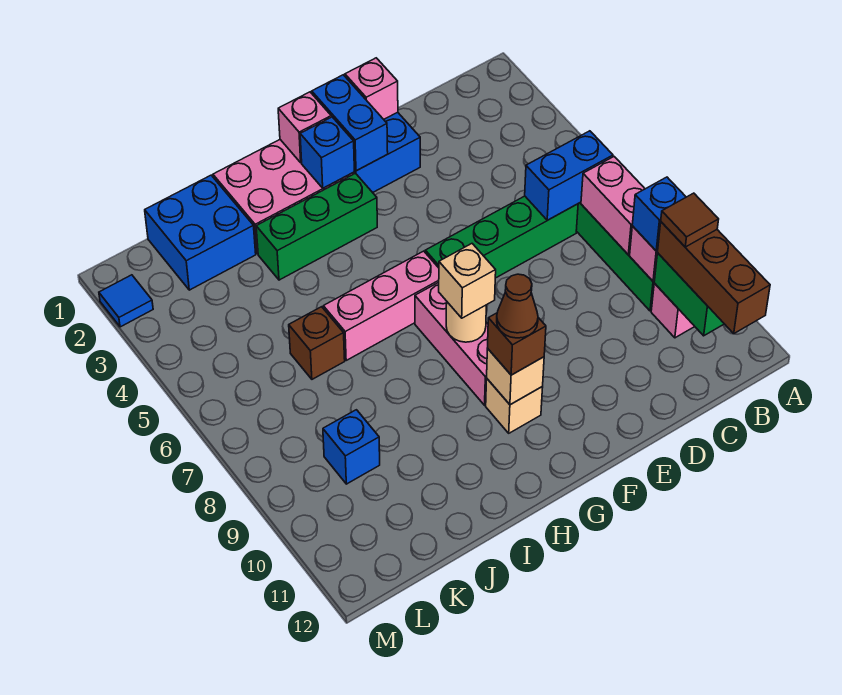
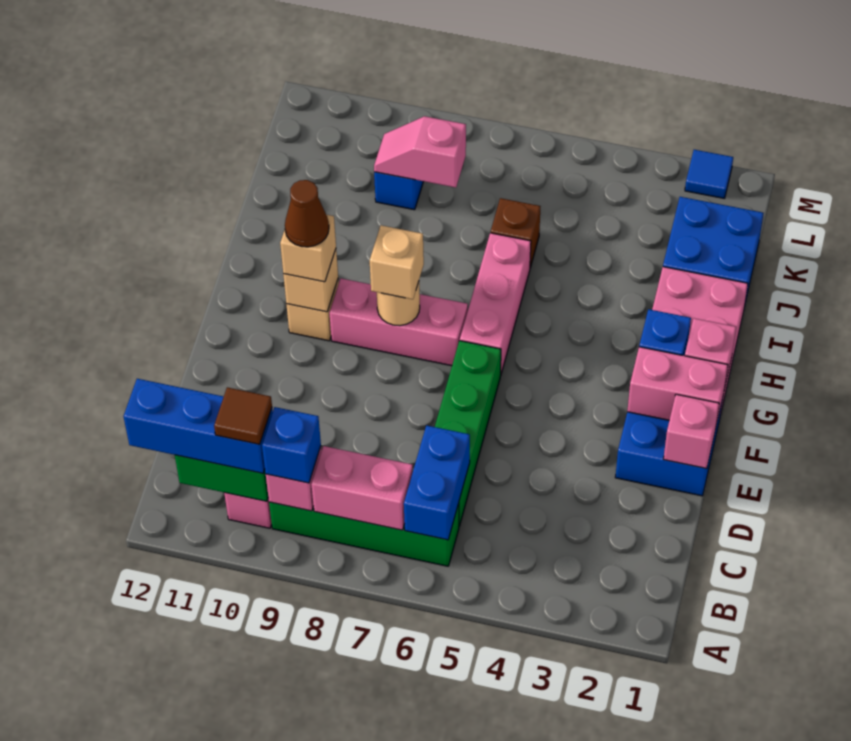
brown 1x3 brick [657,222,770,333] -> blue 1x3 brick [124,379,273,473]
blue 1x2 brick [312,75,388,171] -> pink 1x2 brick [627,347,728,425]
green 1x3 brick [256,173,377,280] -> none
brown 1x1 brick [488,313,546,375] -> tan 1x1 brick [280,215,336,282]
none -> pink 1x2 slope [374,116,466,188]

